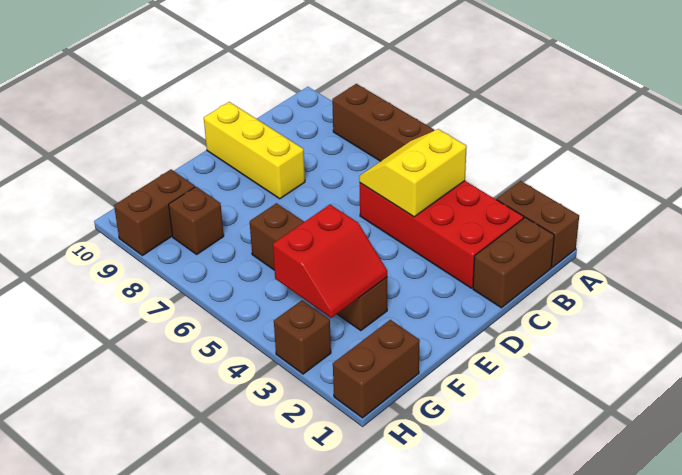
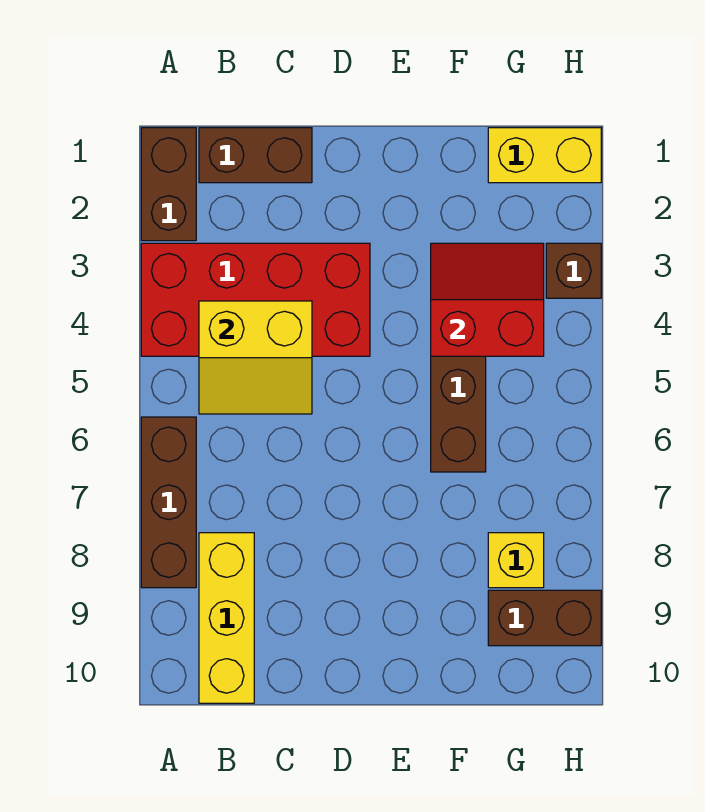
red 2x4 brick [360,181,524,288] -> red 2x4 brick turned to [141,243,370,356]
yellow 1x3 brick [204,102,305,199] -> yellow 1x3 brick moved to [199,533,254,703]
brown 1x2 brick [333,320,420,418] -> yellow 1x2 brick [488,128,601,183]
brown 1x1 brick [169,187,224,254] -> yellow 1x1 brick [488,533,544,588]

